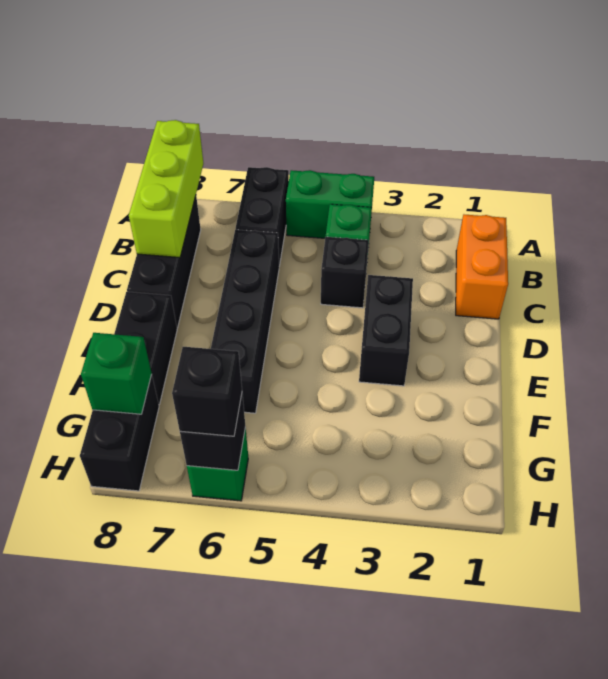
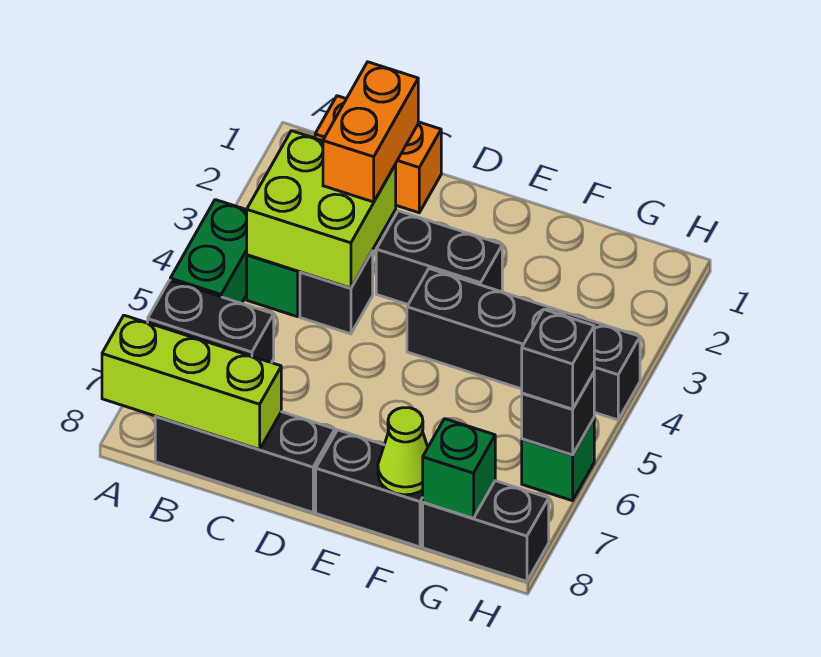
none -> lime 2x2 brick [247,131,396,288]
none -> orange 1x2 brick [323,62,418,202]
black 1x4 brick [211,230,279,413] -> black 1x4 brick moved to [407,269,640,420]
none -> lime 1x1 cone [378,408,428,495]

